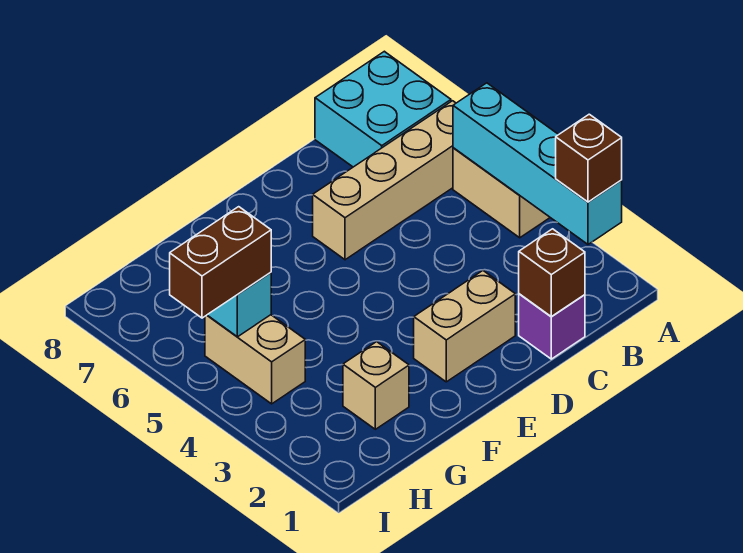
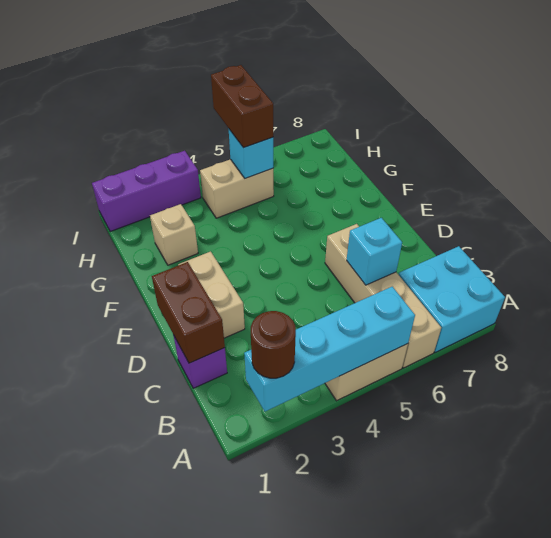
brown 1x1 brick [556,114,622,202] -> brown 1x1 round brick [251,311,296,378]
brown 1x1 brick [519,229,585,317] -> brown 1x2 brick [152,262,225,363]
none -> cyan 1x1 brick [347,218,402,285]
none -> purple 1x3 brick [92,151,201,232]

